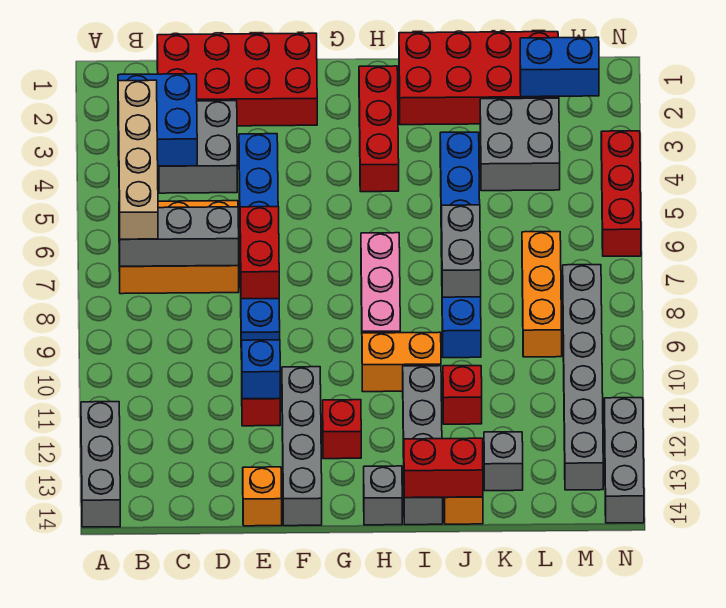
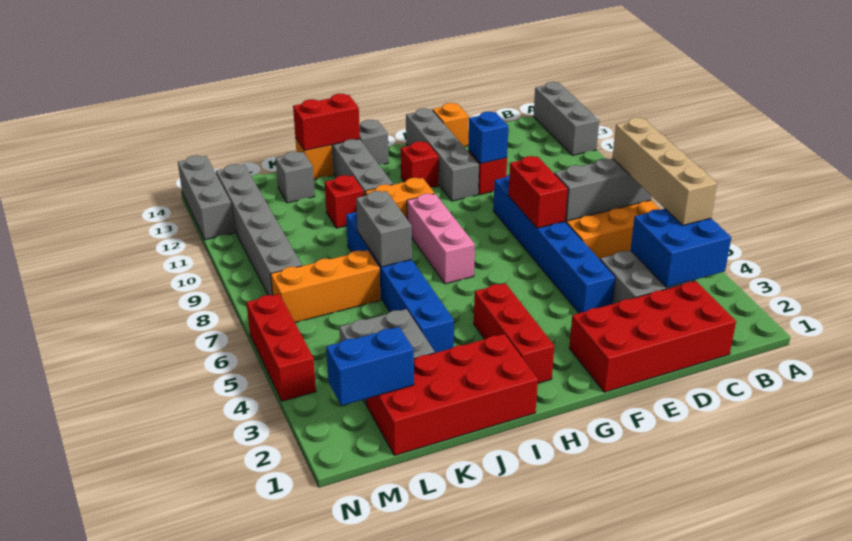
orange 1x3 brick [522,232,562,357] -> orange 1x3 brick turned to [271,250,381,322]

